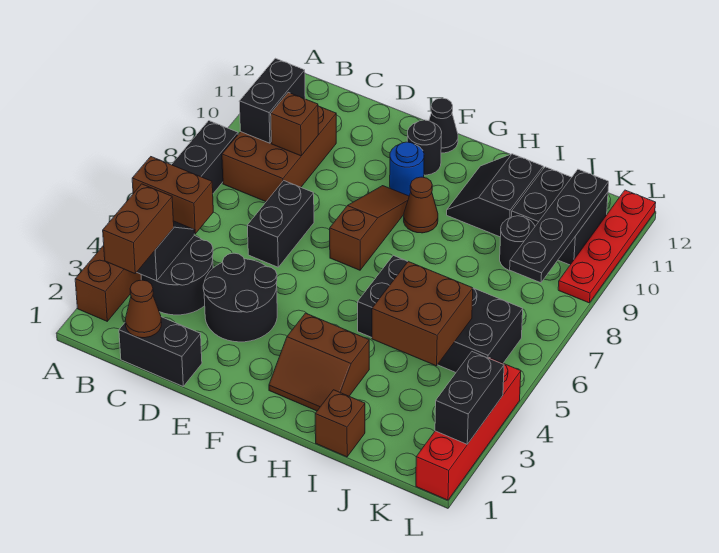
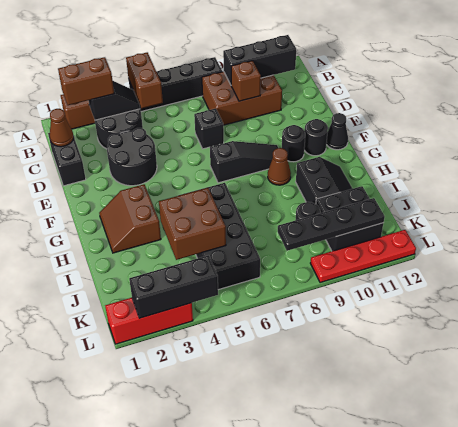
black 1x2 brick [239,58,305,143] -> black 1x3 brick [223,35,296,85]
black 1x2 brick [247,181,314,267] -> black 1x1 brick [194,108,224,149]
brown 1x3 slope [330,186,409,270] -> black 1x3 slope [210,141,278,183]
blue 1x1 round brick [390,142,424,196] -> black 1x1 round brick [282,125,305,162]
black 2x2 slope [447,154,543,237] -> black 2x2 slope turned to [296,157,353,204]
brown 1x1 brick [315,390,365,457] -> none
red 1x4 brick [416,358,521,500] -> red 1x3 brick [105,298,193,344]
black 1x2 brick [435,352,504,444] -> black 1x3 brick [129,255,218,318]

